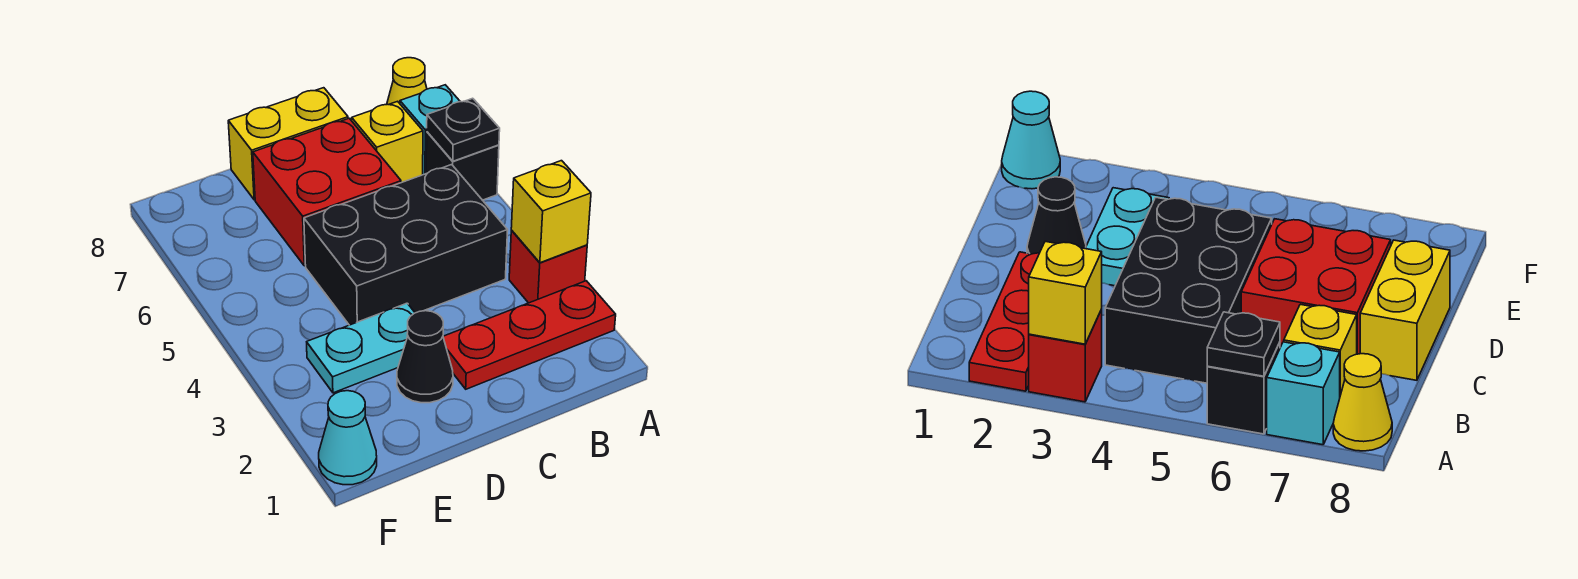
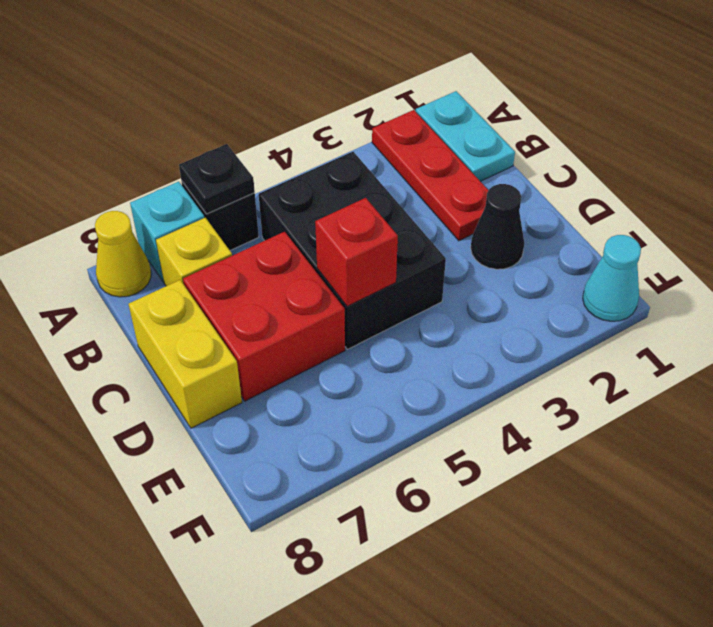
red 1x1 brick [509,231,587,303] -> red 1x1 brick moved to [315,198,398,307]
yellow 1x1 brick [511,161,591,263] -> none
cyan 1x2 plate [307,303,415,393] -> cyan 1x2 plate moved to [416,91,515,181]

